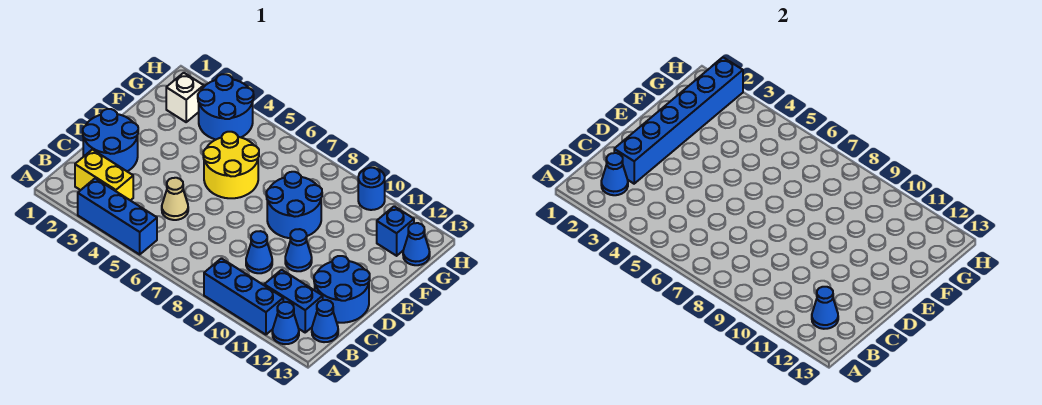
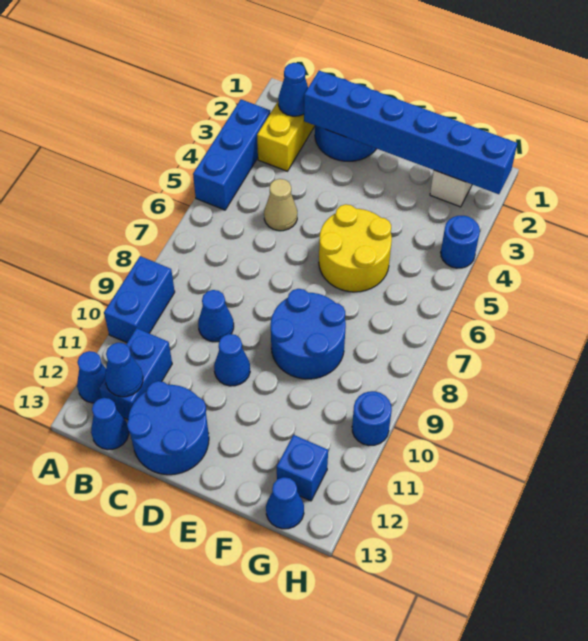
blue 1x3 brick [204,258,283,335] -> blue 1x2 brick [104,256,175,342]
blue 2x2 round brick [198,74,254,140] -> blue 1x1 round brick [441,216,480,268]

